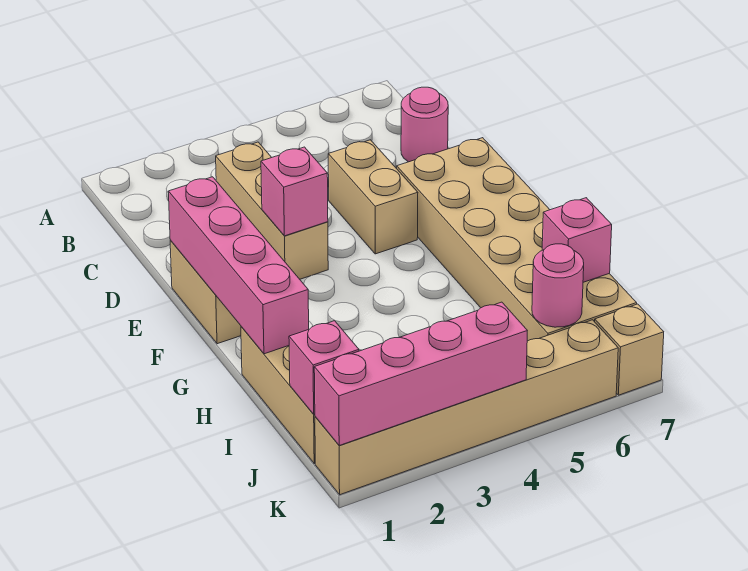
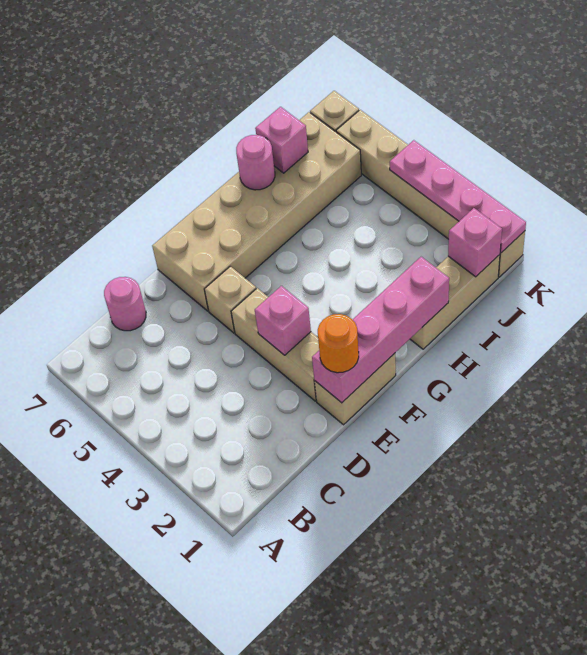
tan 1x3 brick [216,142,328,279] -> tan 1x3 brick turned to [231,288,319,401]
tan 1x2 brick [328,140,418,254] -> tan 1x1 brick [204,266,256,333]
none -> orange 1x1 round brick [318,314,359,373]
pink 1x1 round brick [532,244,584,327] -> pink 1x1 round brick moved to [236,135,275,190]
pink 1x4 brick [314,302,527,445] -> pink 1x4 plate [390,140,526,253]

